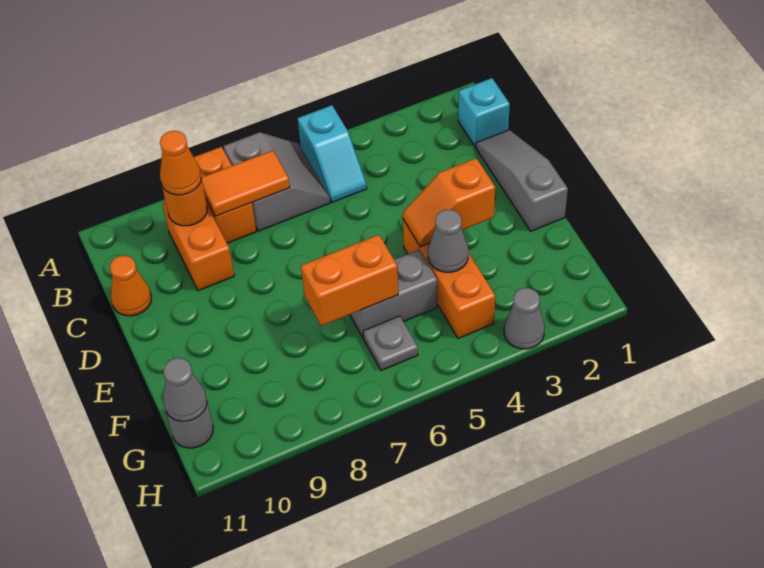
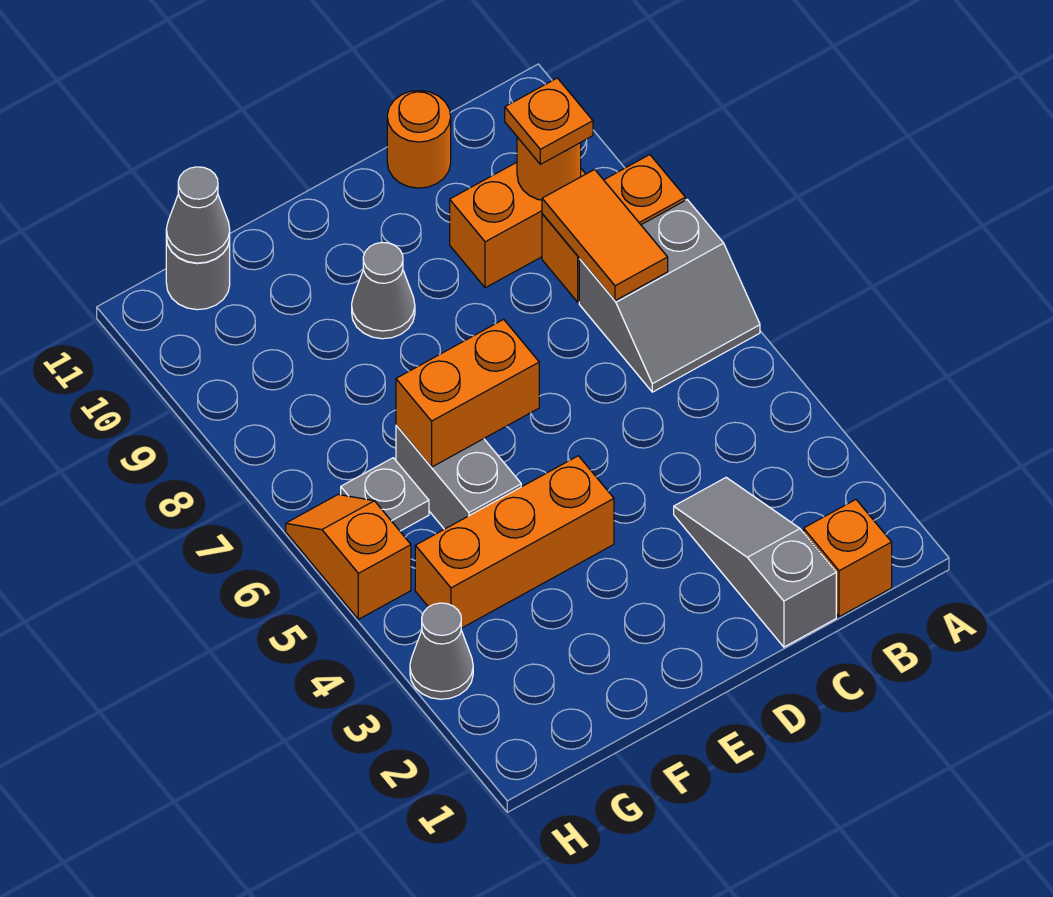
cyan 1x2 slope [298,105,367,202] -> none
cyan 1x1 brick [458,78,510,147] -> orange 1x1 brick [804,500,892,617]
orange 1x1 cone [160,131,201,195] -> orange 1x1 plate [505,78,593,164]
grey 1x3 slope [476,130,568,231] -> grey 1x3 slope turned to [674,478,836,647]
orange 1x1 cone [110,256,152,316] -> orange 1x1 round brick [387,91,451,188]
orange 1x2 slope [403,158,495,247] -> orange 1x2 slope moved to [286,494,411,619]
grey 1x1 cone [428,210,468,272] -> grey 1x1 cone moved to [352,242,415,339]
orange 1x2 brick [301,235,398,326] -> orange 1x2 brick turned to [396,319,539,467]

